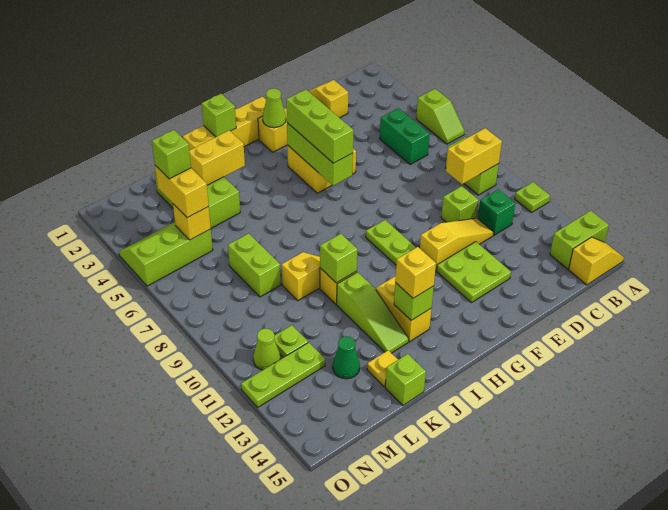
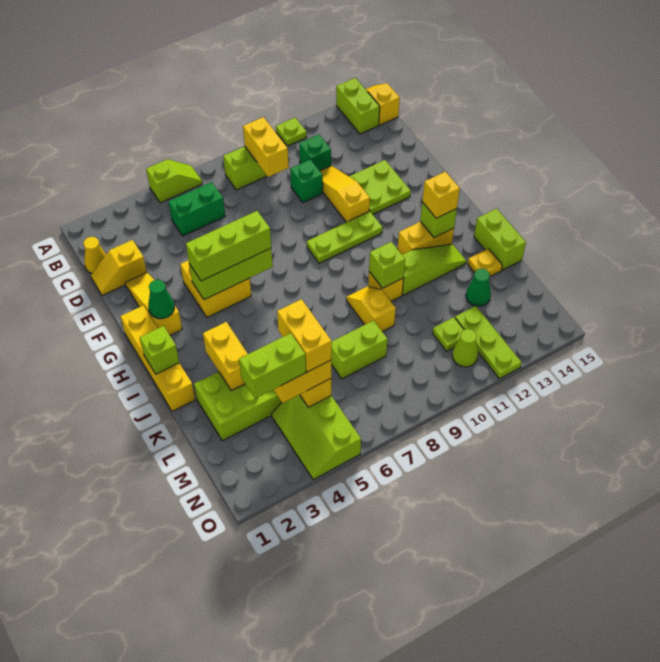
none -> yellow 1x1 cone [83,237,106,273]
lime 1x1 brick [441,186,478,222] -> green 1x1 brick [290,159,323,203]
lime 1x1 cone [263,89,286,128] -> green 1x1 cone [148,280,174,319]
lime 1x1 brick [385,354,426,405] -> lime 1x2 brick [474,208,526,270]
none -> yellow 1x2 brick [277,299,332,372]
lime 1x1 brick [152,130,191,179] -> lime 1x2 brick [239,333,306,399]

